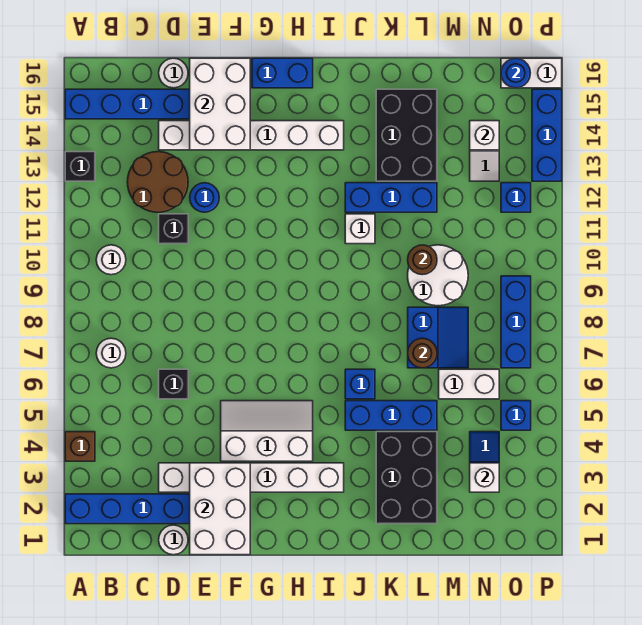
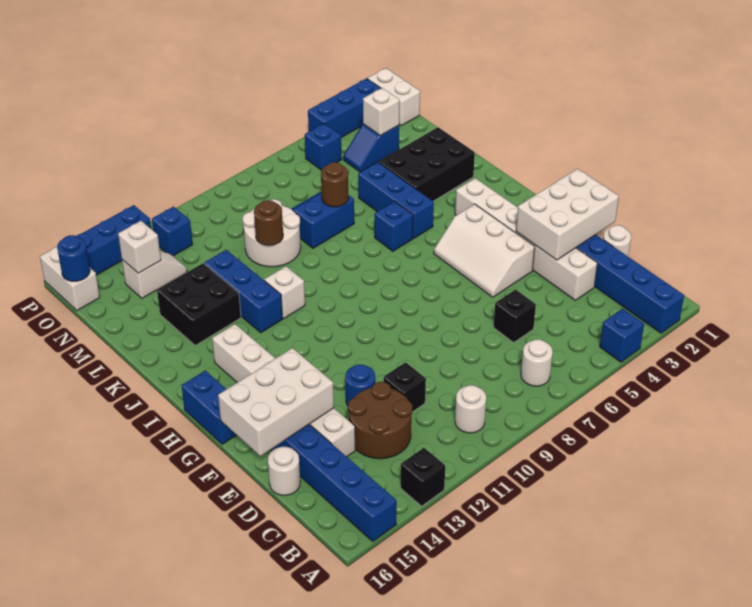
brown 1x1 brick [65,432,95,461] -> blue 1x1 brick [600,308,644,362]
black 2x3 brick [376,89,437,181] -> black 2x2 brick [157,263,241,345]
white 1x2 brick [439,369,499,399] -> white 1x2 brick moved to [367,68,420,126]
blue 1x3 brick [501,276,531,368] -> blue 1x3 brick moved to [308,78,381,138]

